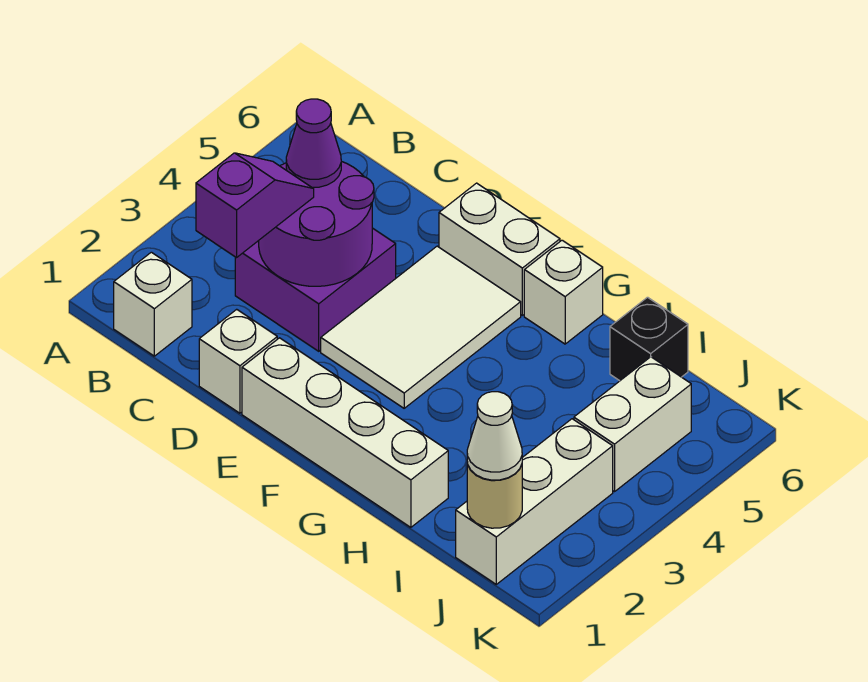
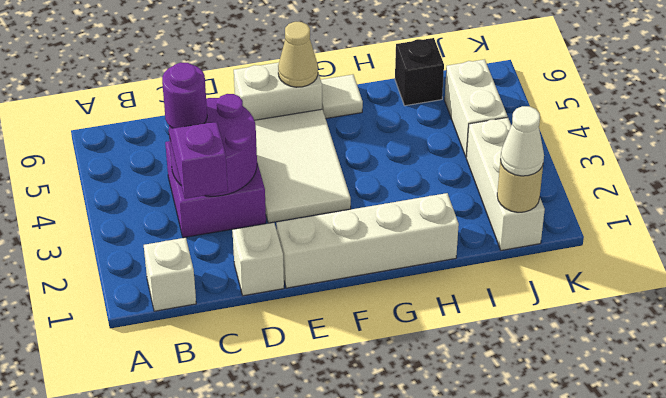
purple 1x1 cone [286,99,341,187] -> purple 1x1 round brick [162,63,207,128]
none -> tan 1x1 cone [278,22,318,87]
white 1x1 brick [524,240,603,344] -> white 1x1 tile [321,75,363,119]

